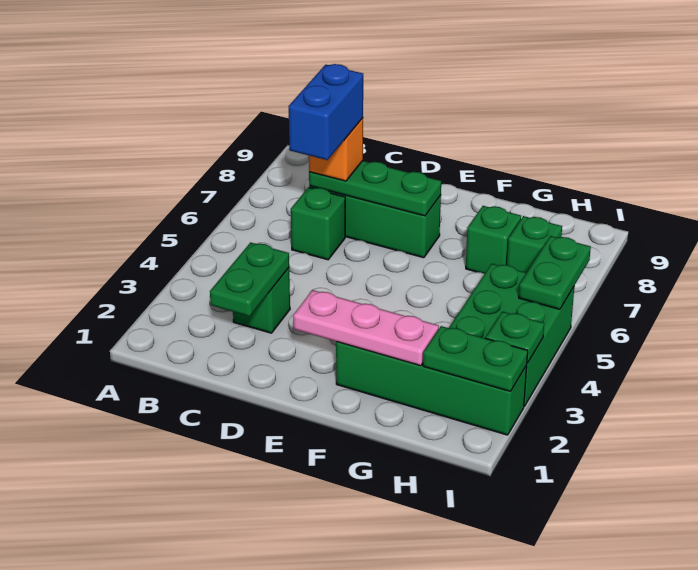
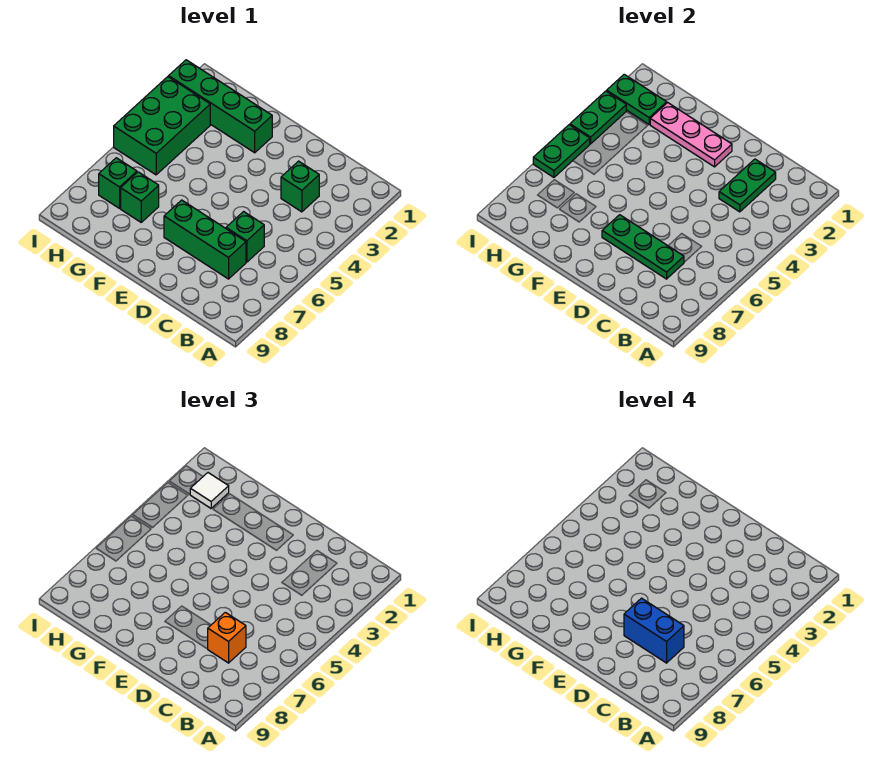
blue 1x2 brick [289,64,363,160] -> blue 1x2 brick turned to [624,598,684,663]
none -> white 1x1 tile [190,473,229,508]
green 1x1 plate [486,312,544,363] -> green 1x2 plate [570,91,626,144]

